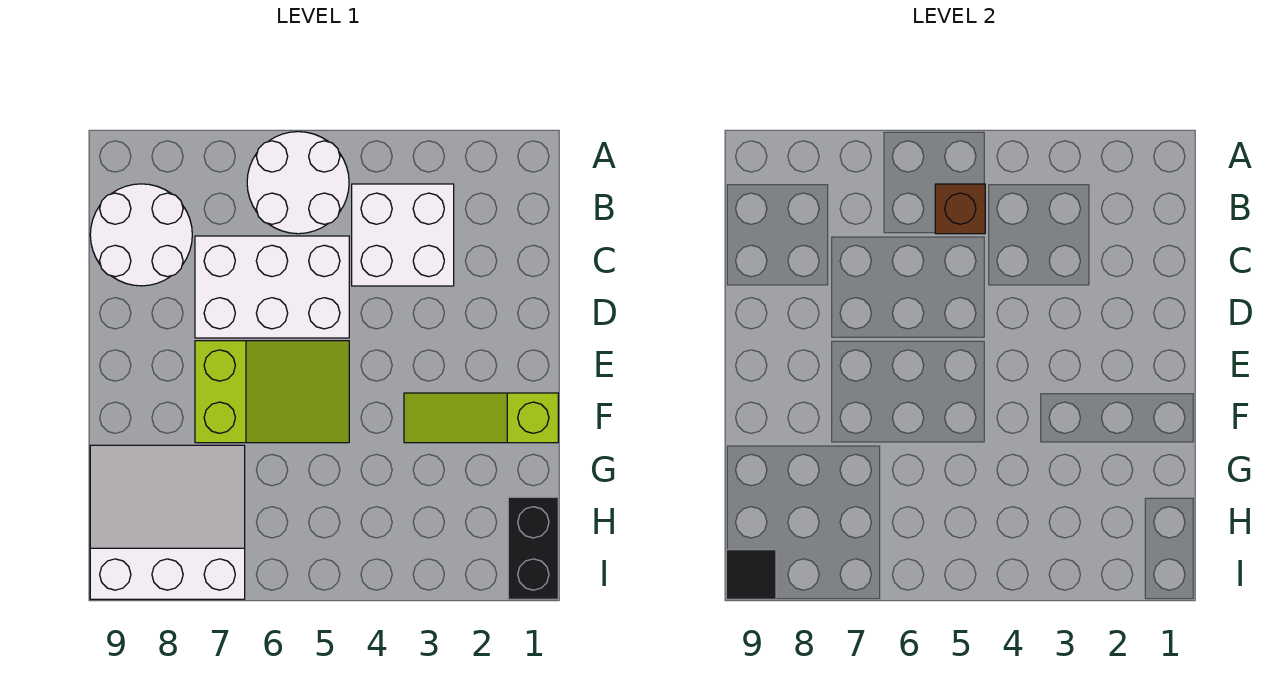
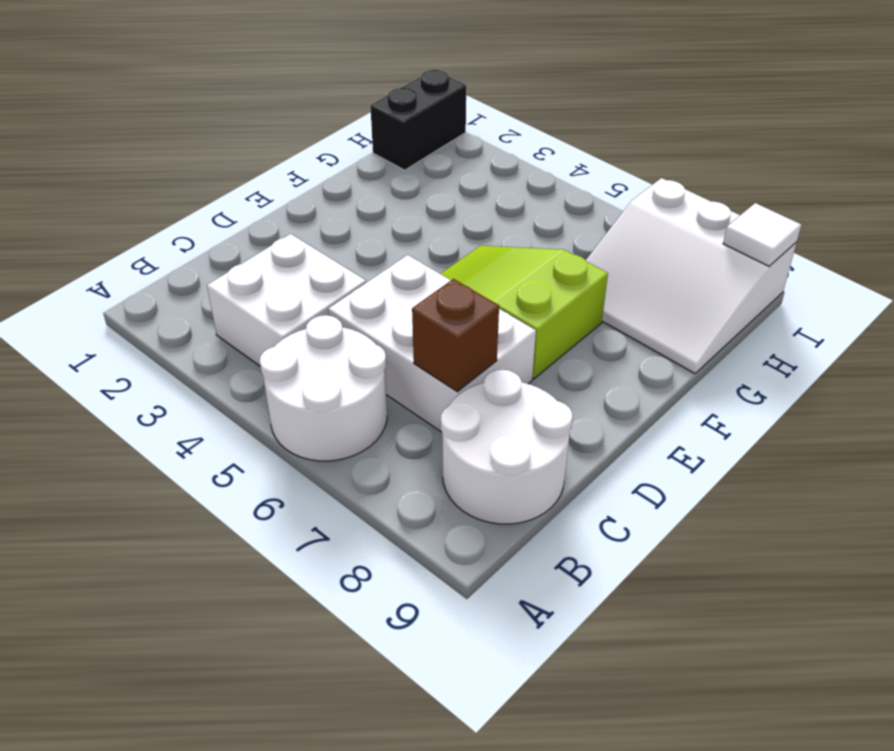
brown 1x1 brick [935,184,985,234] -> brown 1x1 brick moved to [412,279,499,392]
lime 1x3 slope [404,393,558,443] -> none
black 1x1 tile [726,550,776,599] -> white 1x1 tile [723,203,801,266]

